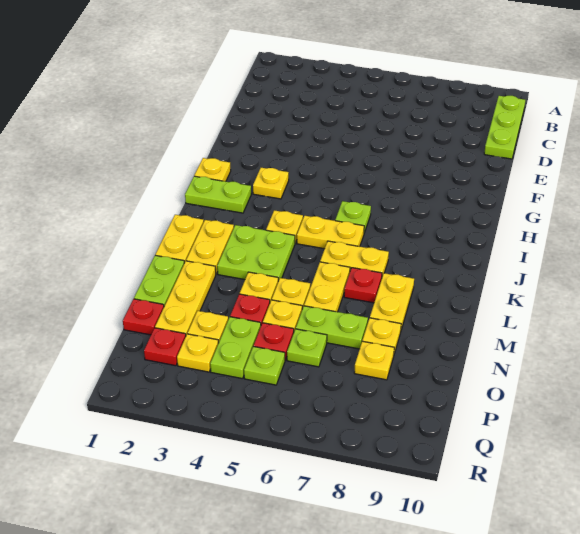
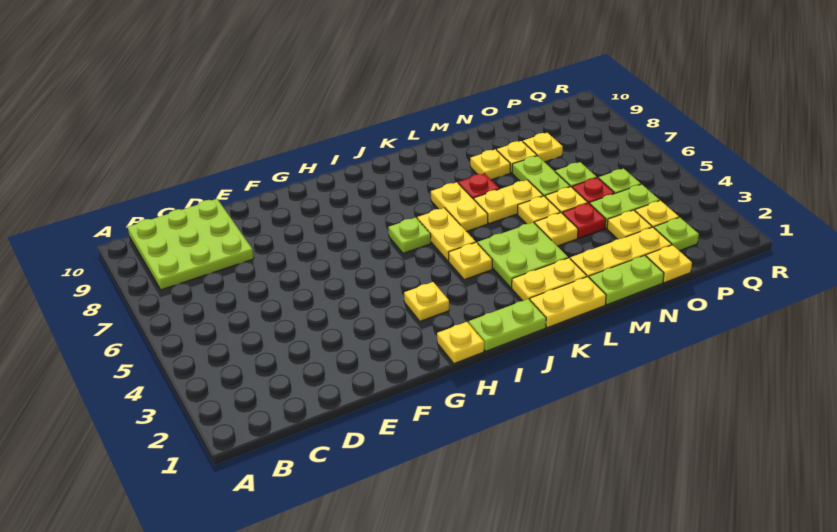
lime 1x3 plate [484,96,525,159] -> lime 3x3 plate [128,199,254,290]
lime 1x2 plate [185,176,251,213] -> lime 1x2 plate turned to [469,299,546,351]
yellow 1x2 plate [370,273,414,330] -> yellow 1x1 plate [470,149,510,180]
red 1x1 plate [123,299,164,335] -> yellow 1x1 plate [646,245,692,283]
red 1x1 plate [144,328,186,366] -> lime 1x1 plate [654,217,699,251]

